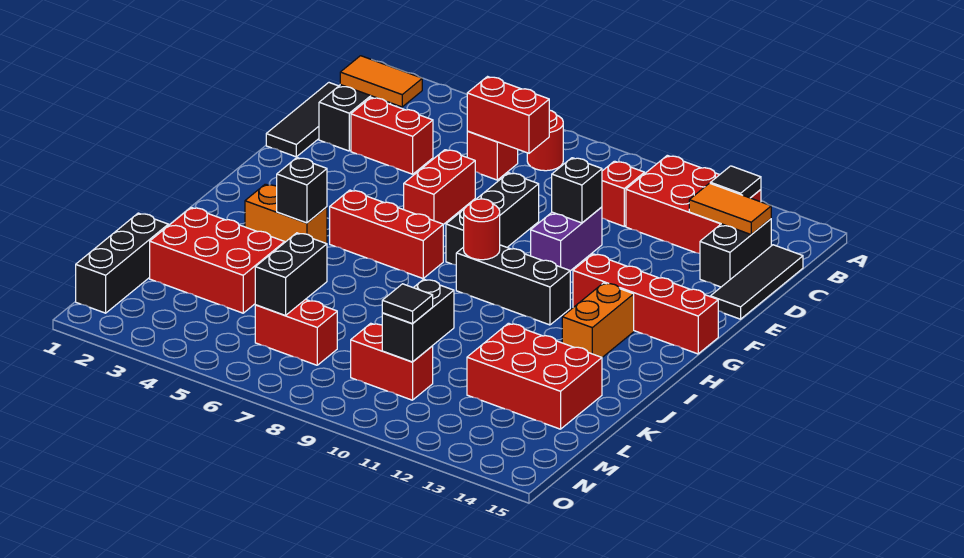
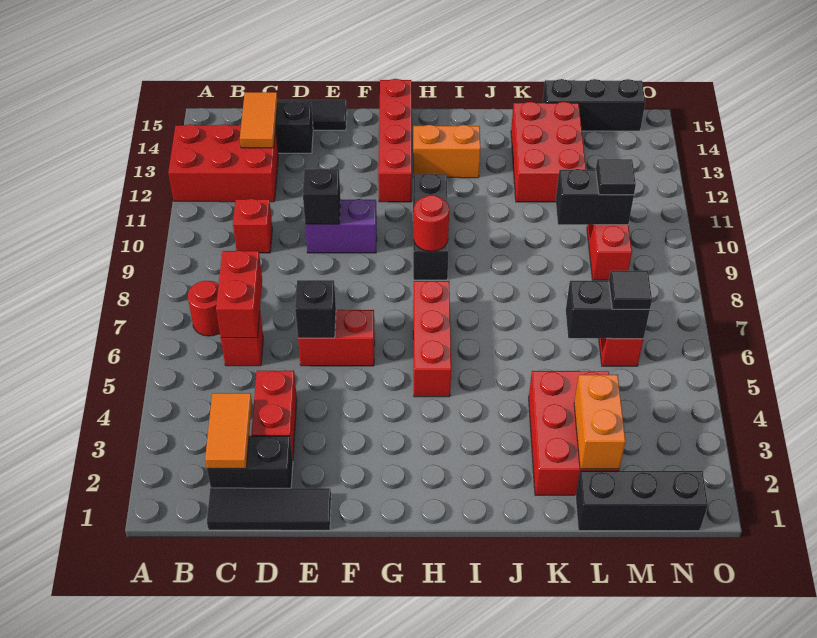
red 2x3 brick [626,155,761,253] -> red 2x3 brick turned to [168,124,278,202]
black 1x1 tile [710,166,761,198] -> black 1x1 tile moved to [609,271,652,309]
black 1x3 brick [446,173,539,265] -> black 1x3 brick moved to [543,79,645,131]
orange 1x2 brick [245,184,327,244] -> orange 1x2 brick moved to [574,375,626,469]
black 1x1 brick [277,158,327,223] -> black 1x1 brick moved to [295,280,336,338]

